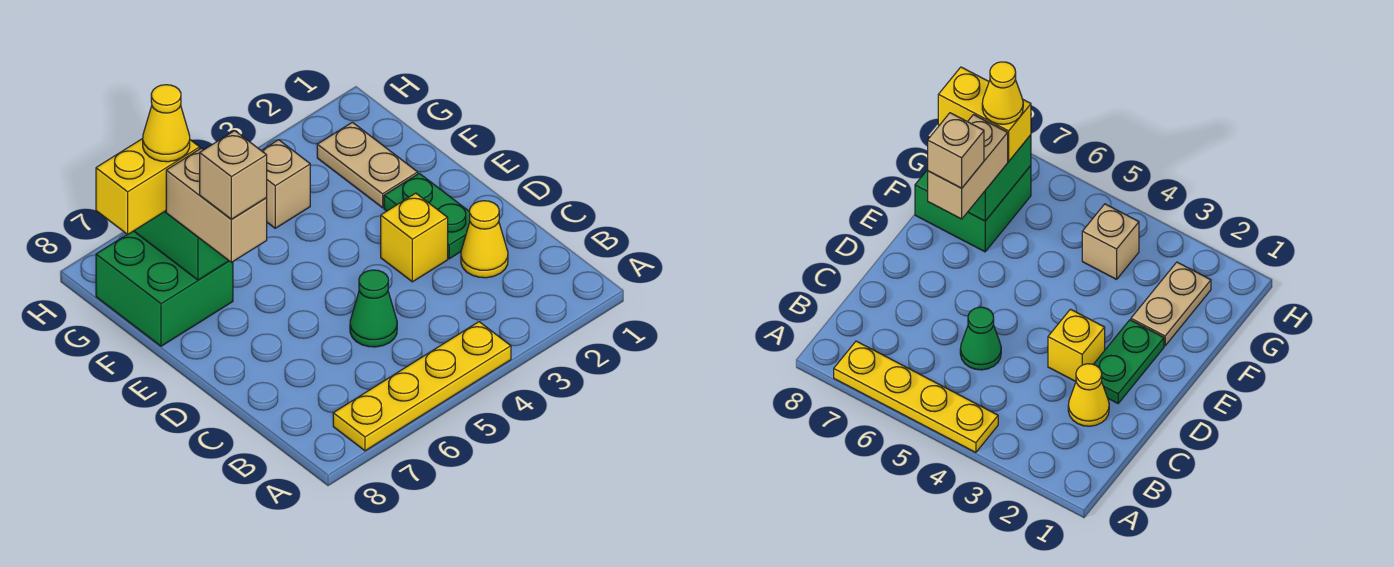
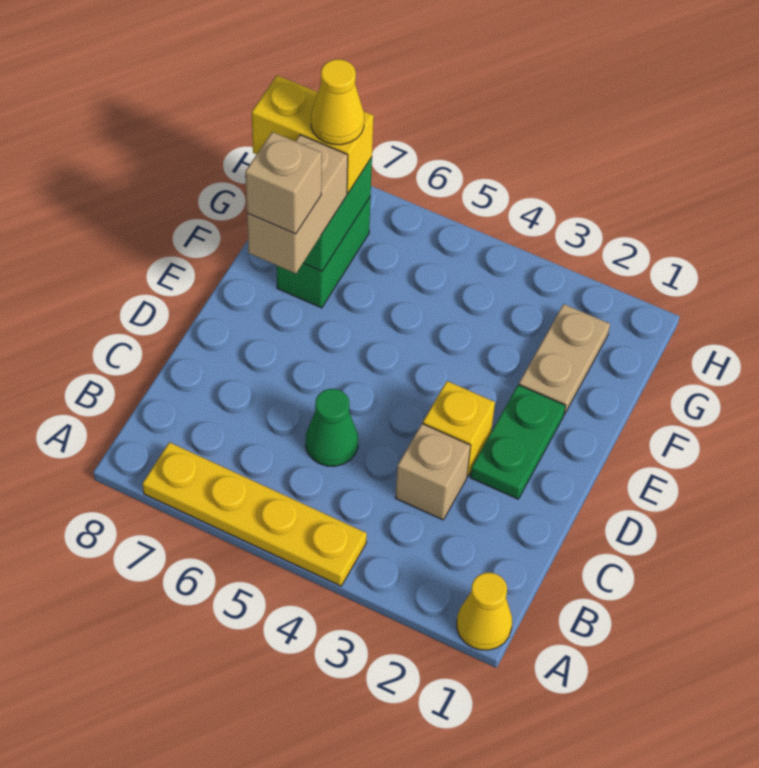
yellow 1x1 cone [461,201,508,278] -> yellow 1x1 cone moved to [457,573,512,650]
green 2x2 brick [96,231,233,346] -> green 1x2 brick [277,196,371,308]
tan 1x1 brick [261,140,310,228] -> tan 1x1 brick moved to [395,424,471,520]

